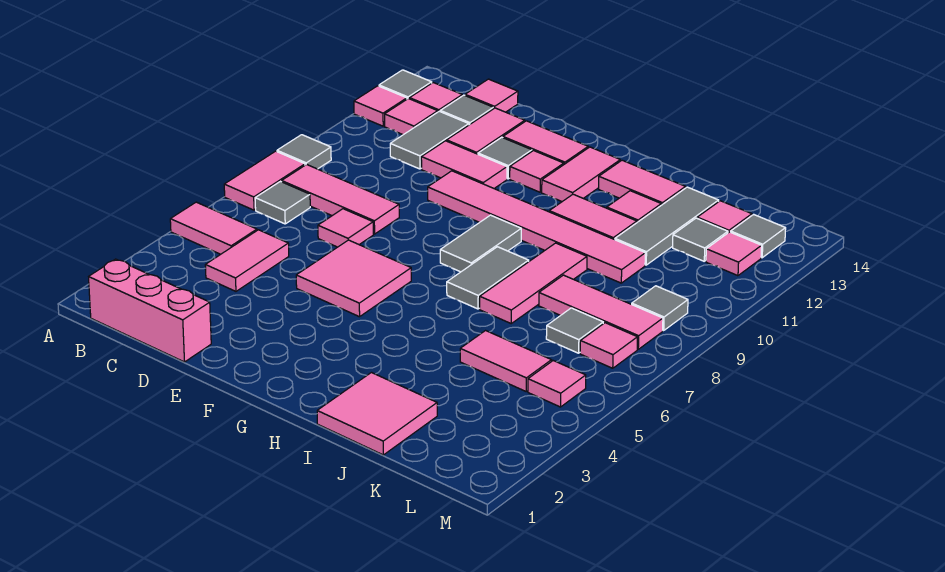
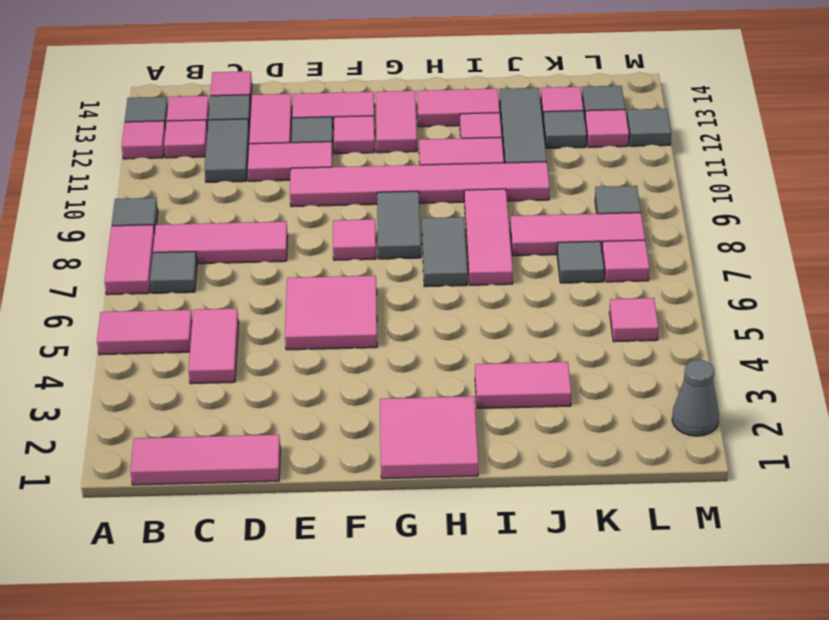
pink 1x3 brick [89,259,211,362] -> pink 1x3 tile [130,435,280,485]
pink 1x1 tile [318,209,373,247] -> pink 1x1 tile moved to [333,219,376,260]
pink 2x2 tile [317,373,437,455] -> pink 2x2 tile moved to [380,396,478,479]
pink 1x2 tile [460,331,552,391] -> pink 1x2 tile moved to [475,362,571,409]
none -> grey 1x1 cone [672,360,719,436]
none -> grey 1x1 tile [627,109,671,146]

